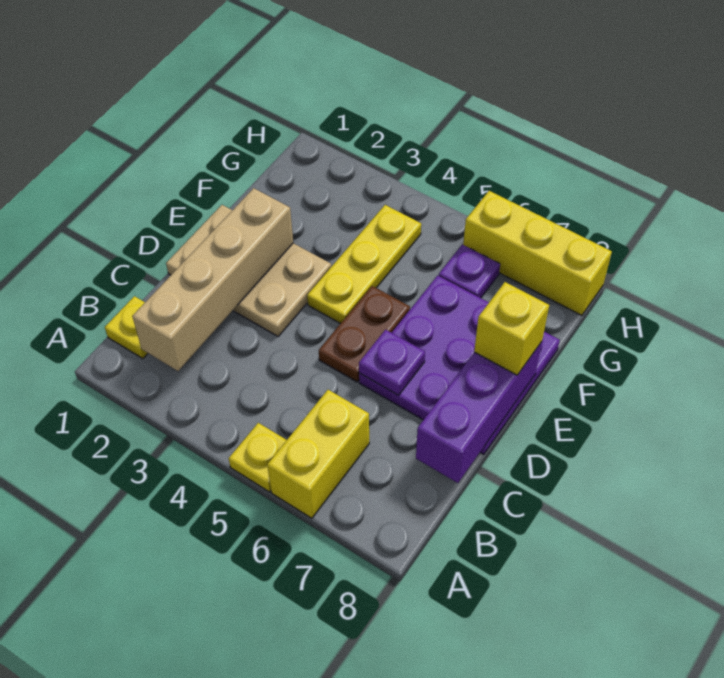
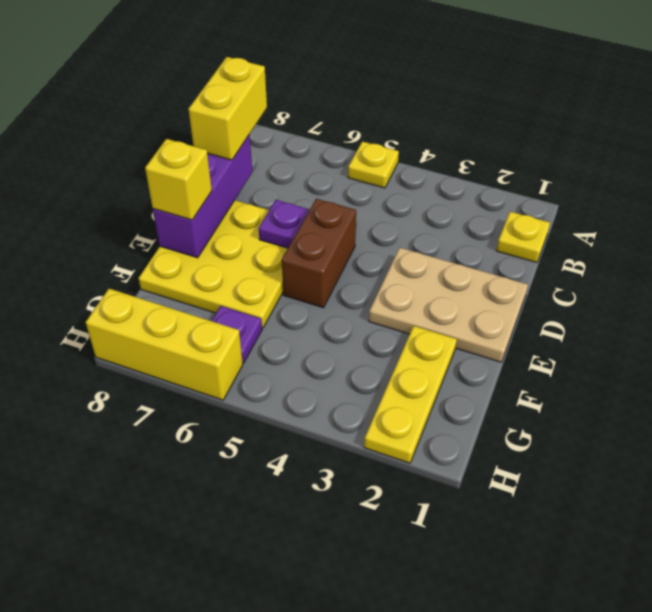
yellow 1x2 brick [267,390,369,518] -> yellow 1x2 brick moved to [189,57,267,160]
tan 1x4 brick [132,188,293,371] -> none
brown 1x2 plate [319,286,410,382] -> brown 1x2 brick [282,199,356,308]
purple 3x3 plate [359,275,560,455] -> yellow 3x3 plate [138,200,288,328]
yellow 1x3 plate [307,205,421,324] -> yellow 1x3 plate moved to [364,326,457,463]

